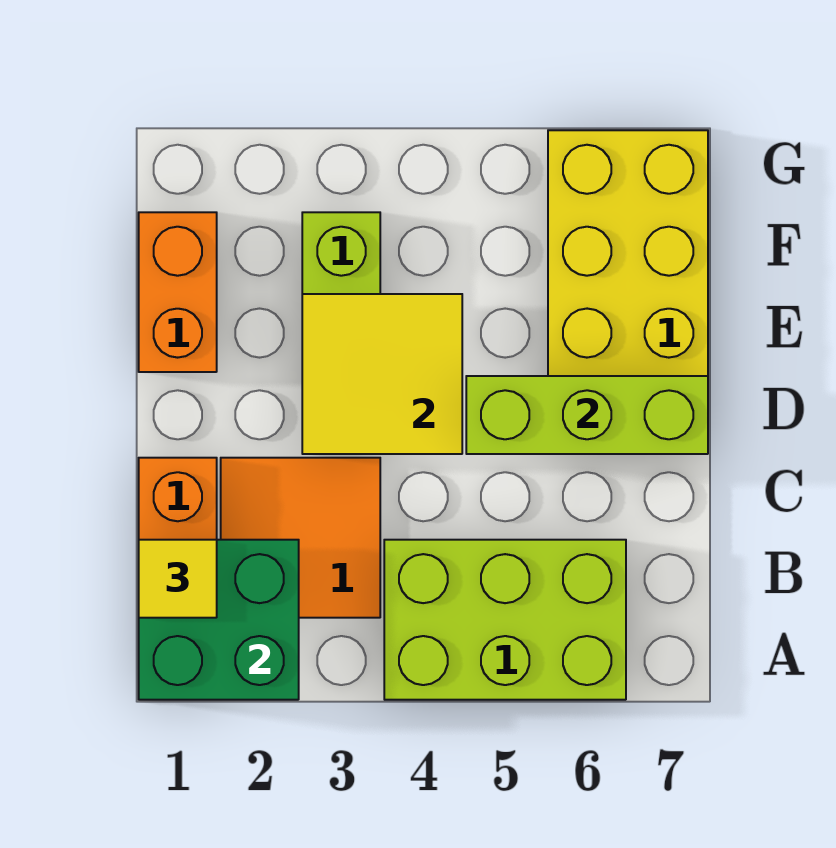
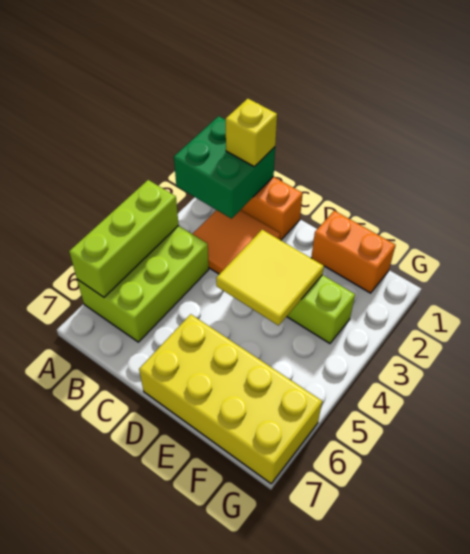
yellow 1x1 tile [139,540,217,618] -> yellow 1x1 brick [226,99,277,167]
lime 1x3 brick [466,376,708,454] -> lime 1x3 brick moved to [69,180,179,297]

